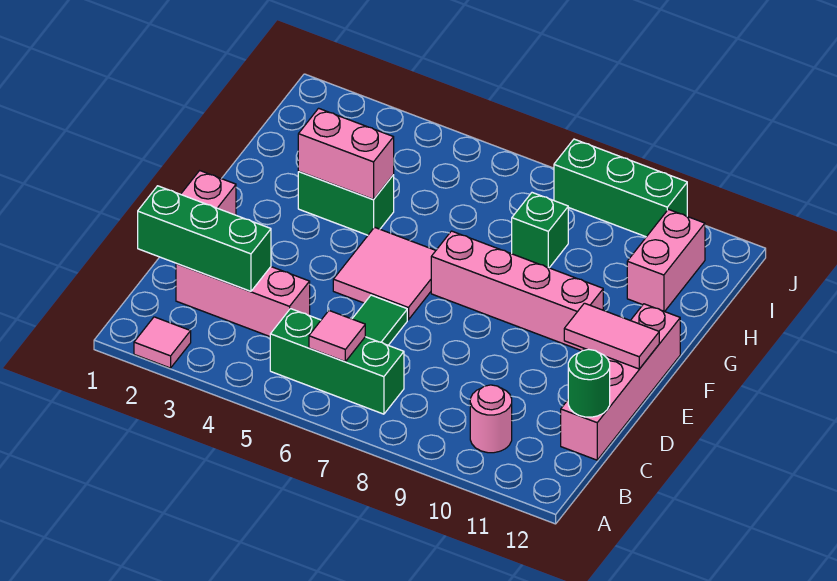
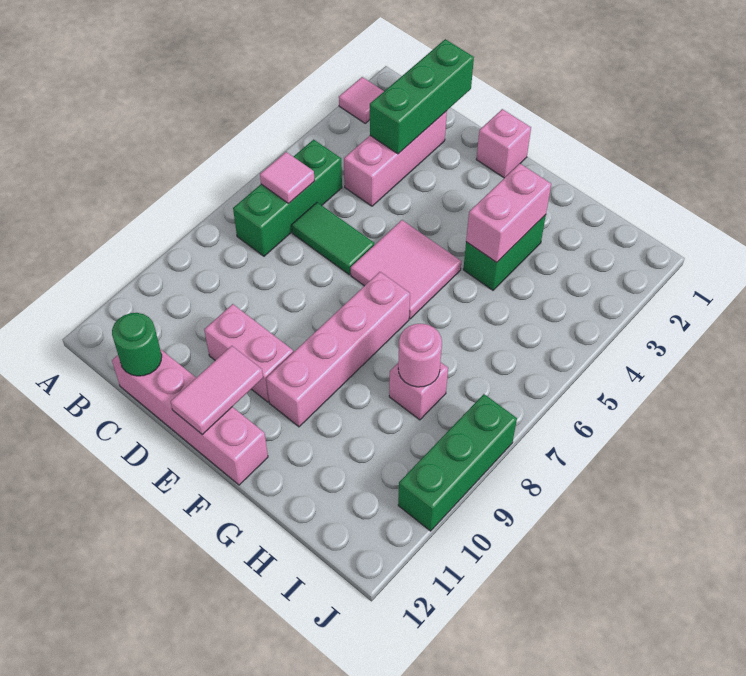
pink 1x1 round brick [470,385,512,453] -> pink 1x1 round brick moved to [398,324,442,387]
green 1x1 brick [512,193,568,268] -> pink 1x1 brick [389,362,448,420]
pink 1x2 brick [627,209,705,312] -> pink 1x2 brick moved to [204,304,293,402]

